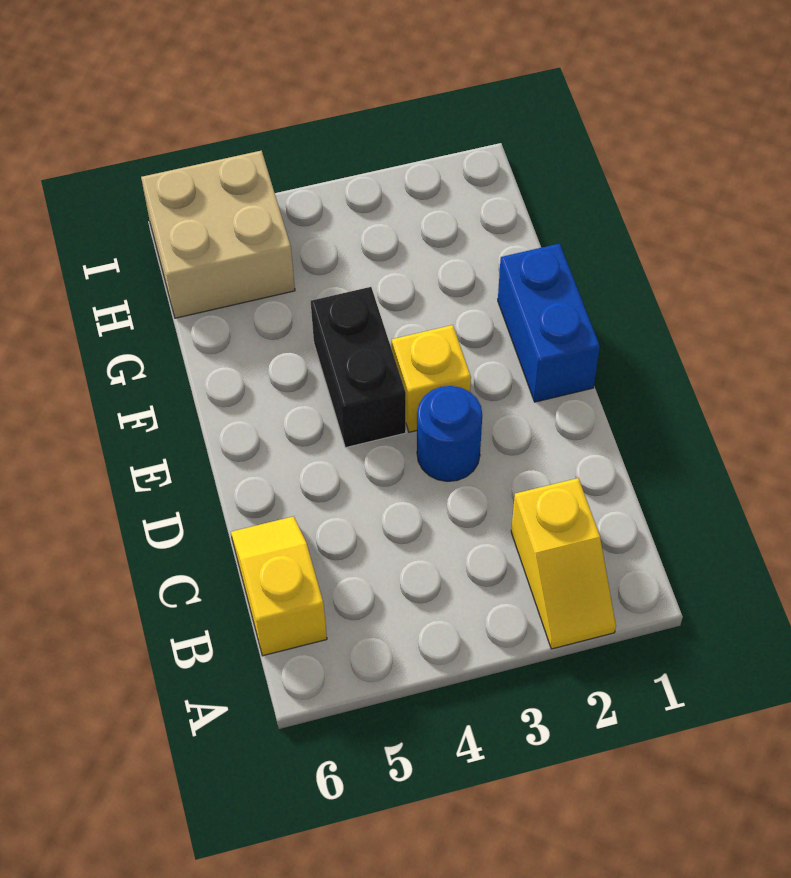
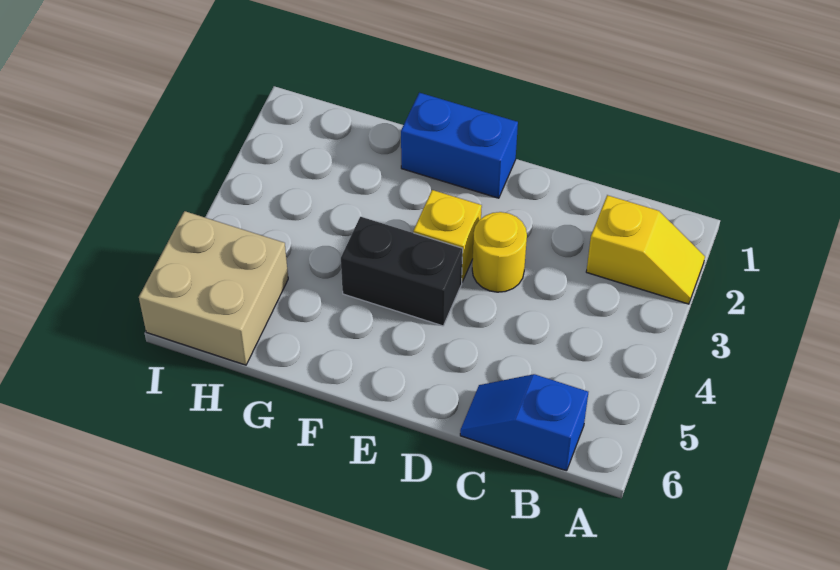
yellow 1x2 slope [231,516,327,656] -> blue 1x2 slope [460,374,588,471]
blue 1x1 round brick [417,386,482,481] -> yellow 1x1 round brick [472,212,527,292]

